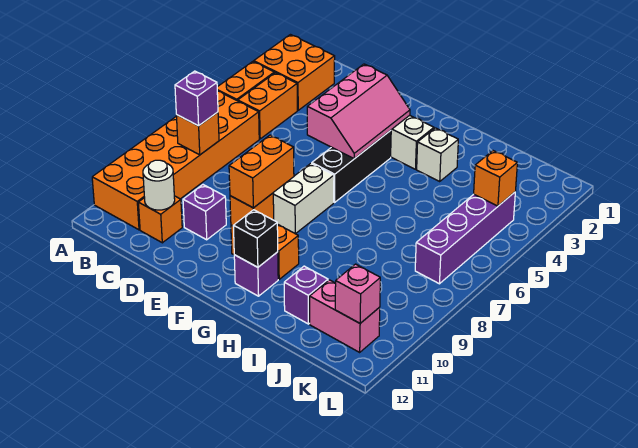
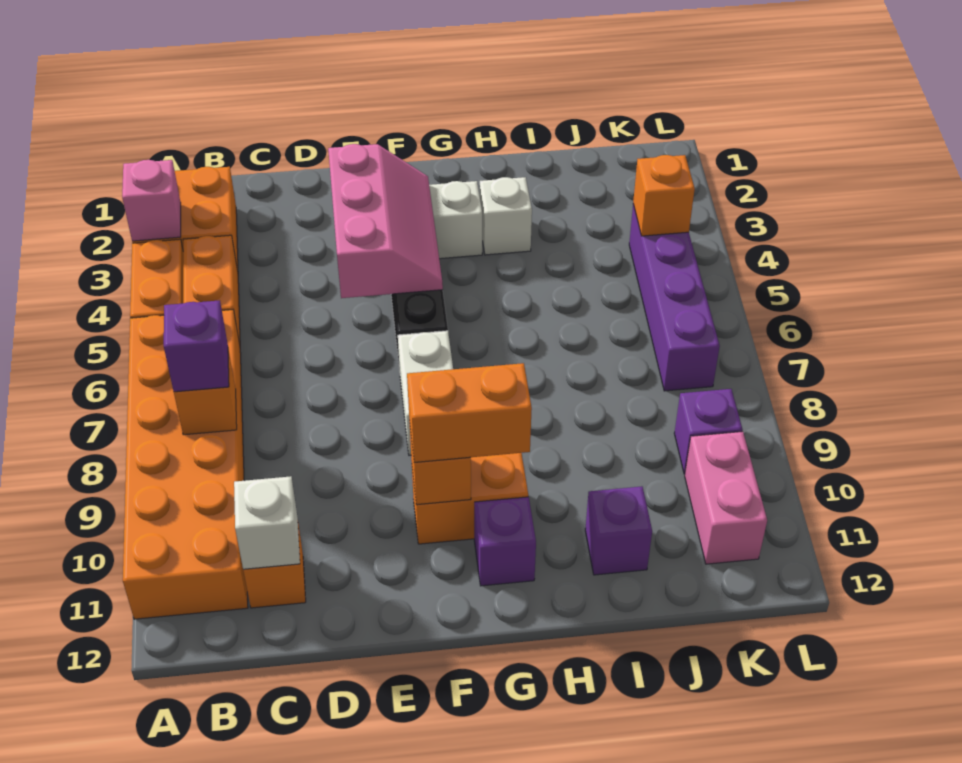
white 1x1 round brick [143,160,175,210] -> white 1x1 brick [234,476,300,570]
purple 1x1 brick [183,185,226,240] -> purple 1x1 brick moved to [674,389,742,474]
orange 1x2 brick [229,135,294,208] -> orange 1x2 brick turned to [407,363,532,462]
black 1x1 brick [233,210,278,267] -> none
pink 1x2 brick [310,280,380,352] -> pink 1x2 brick turned to [685,431,767,564]
pink 1x1 brick [335,264,380,323] -> pink 1x1 brick moved to [122,160,181,241]

